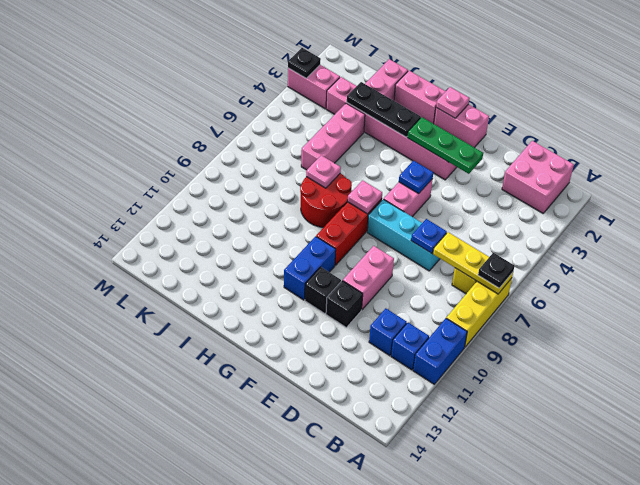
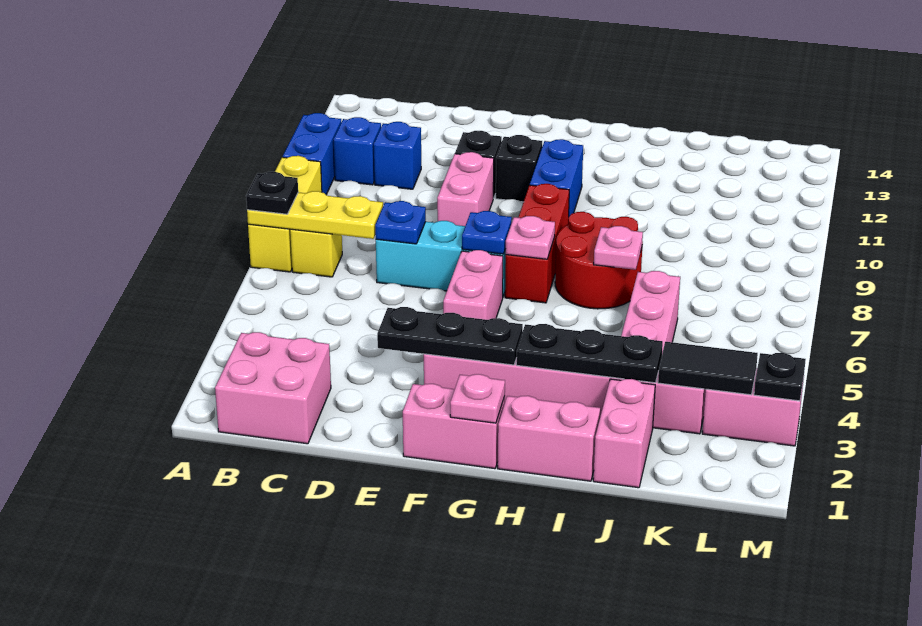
green 1x3 plate [407,117,483,174] -> black 1x3 plate [377,307,523,365]
blue 1x1 plate [399,161,433,194] -> blue 1x1 plate moved to [462,211,512,254]
none -> black 1x2 tile [658,342,758,395]

